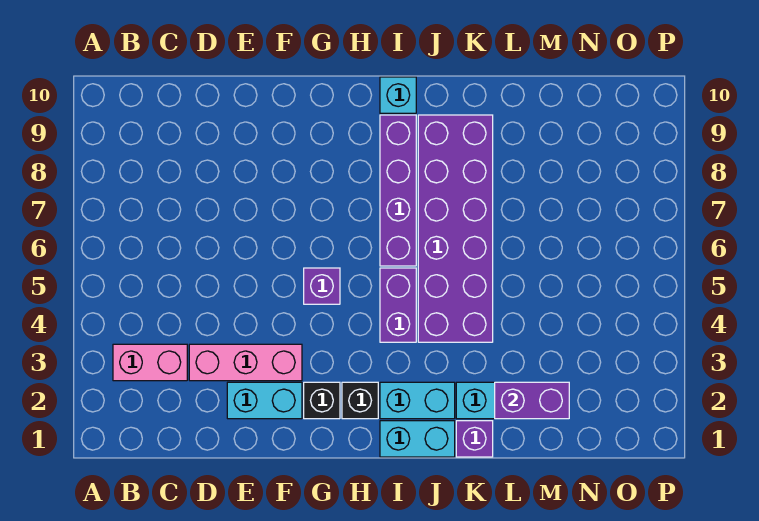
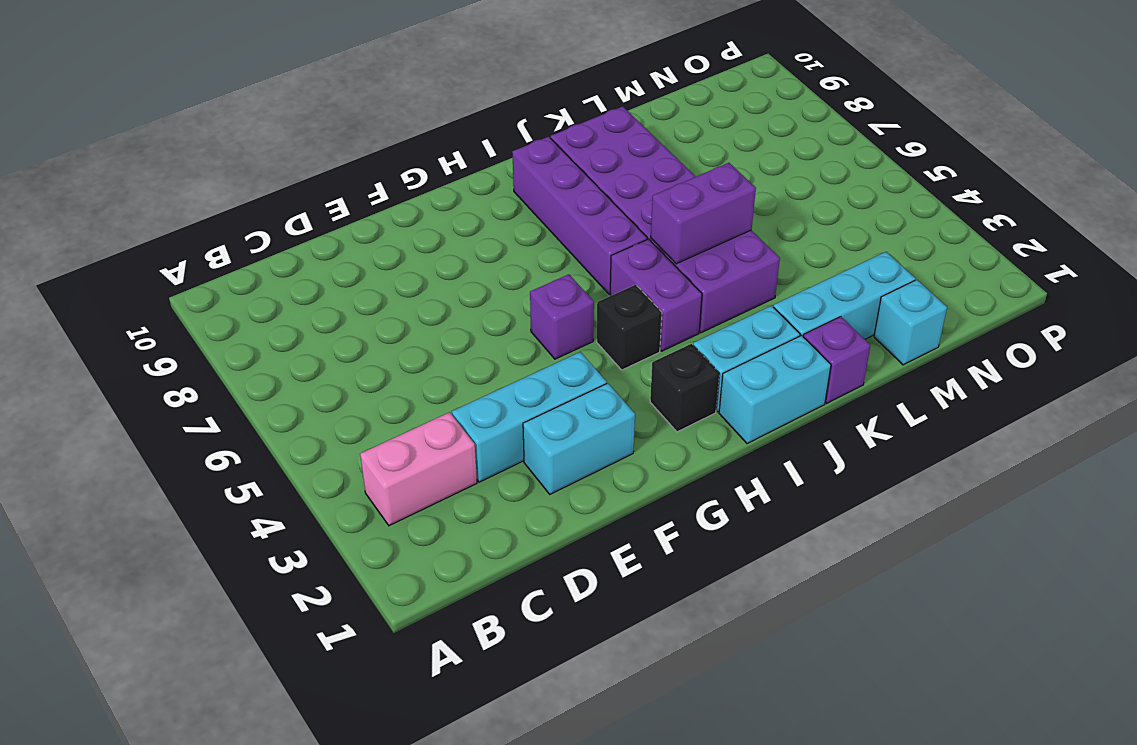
pink 1x3 brick [189,344,302,381] -> cyan 1x3 brick [452,352,607,482]
black 1x1 brick [304,382,340,419] -> black 1x1 brick moved to [597,285,662,370]
cyan 1x1 brick [380,77,416,113] -> cyan 1x1 brick moved to [874,280,947,365]
purple 1x2 brick [495,382,569,419] -> purple 1x2 brick moved to [651,163,756,264]

